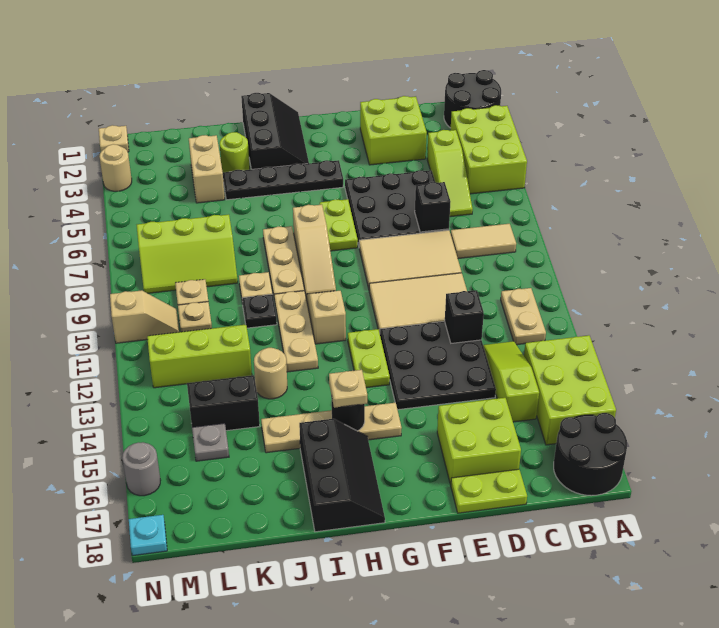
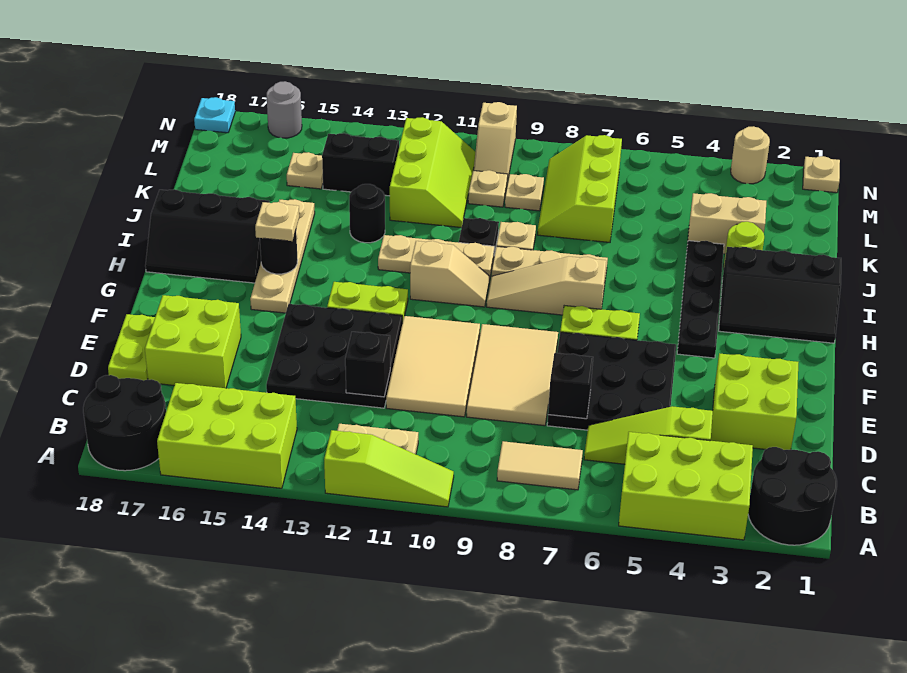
tan 1x2 tile [451,224,516,259] -> tan 1x2 tile turned to [497,441,583,490]
lime 1x3 slope [483,341,539,422] -> lime 1x3 slope moved to [324,430,454,507]
tan 1x1 round brick [254,348,287,399] -> black 1x1 round brick [349,184,385,243]
black 1x2 brick [187,375,260,431] -> black 1x2 brick turned to [322,133,399,196]
grey 1x1 plate [192,423,229,461] -> tan 1x1 plate [287,152,323,189]

